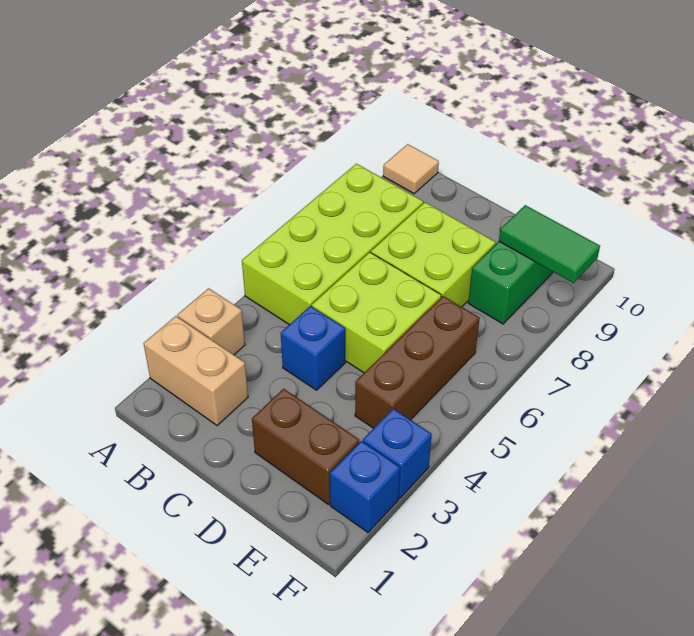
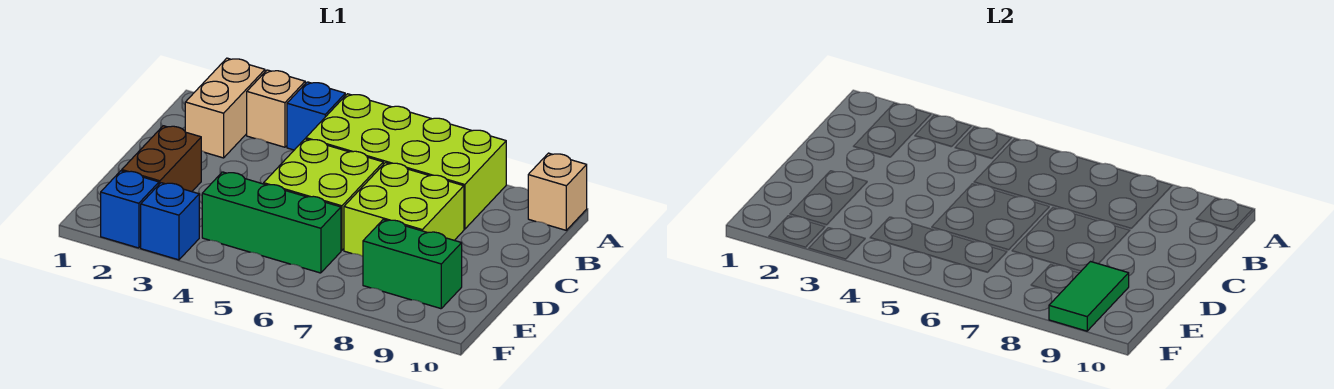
tan 1x1 tile [383,144,439,193] -> tan 1x1 brick [528,153,587,230]
blue 1x1 brick [281,306,345,390] -> blue 1x1 brick moved to [287,82,345,150]
brown 1x3 brick [355,296,480,428] -> green 1x3 brick [202,172,341,273]

